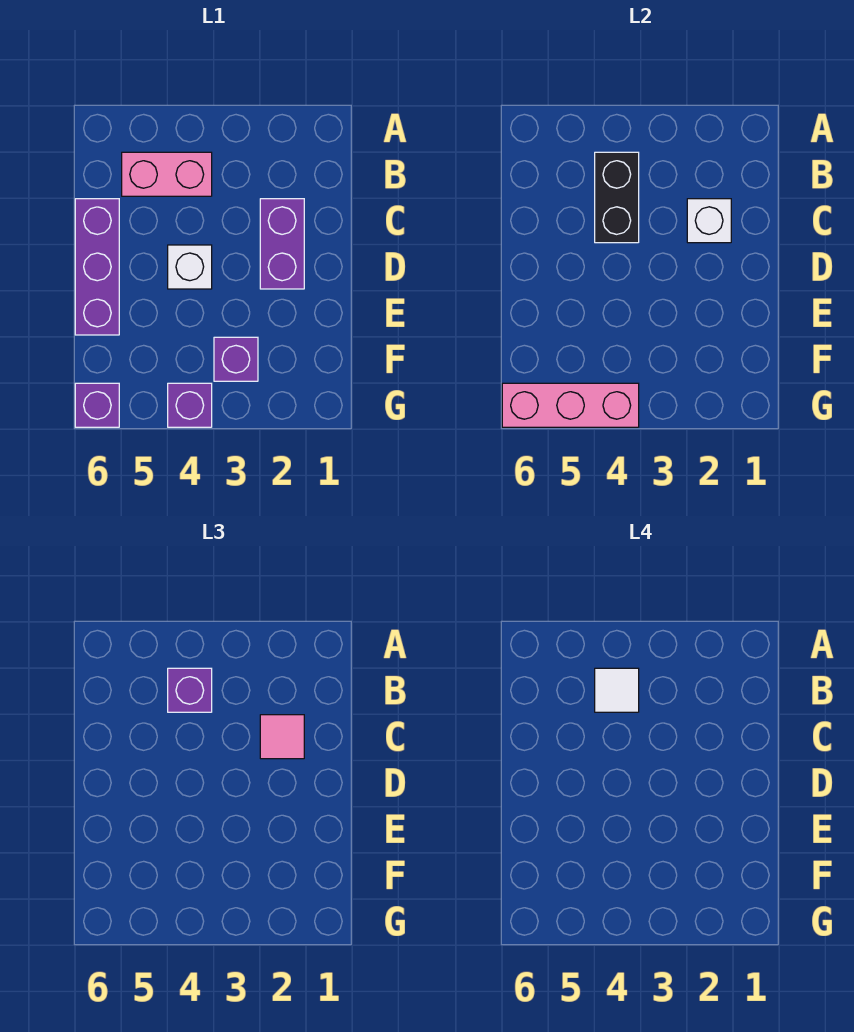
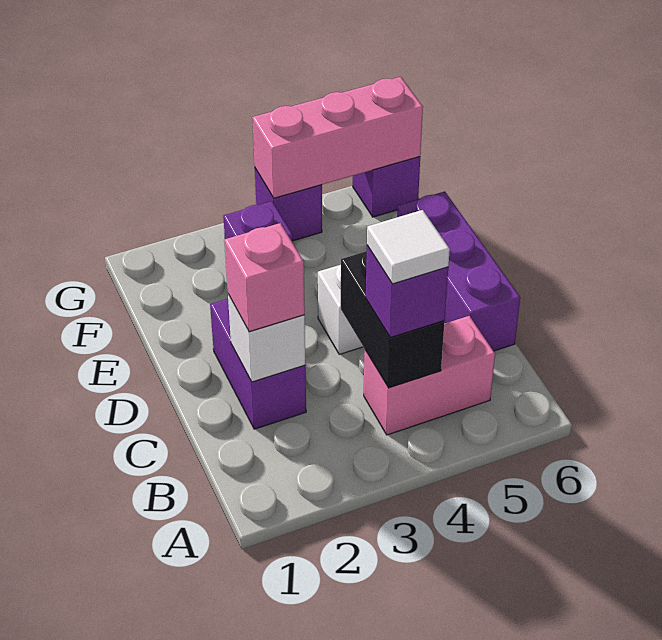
pink 1x1 tile [260,715,304,759] -> pink 1x1 brick [224,223,305,332]

